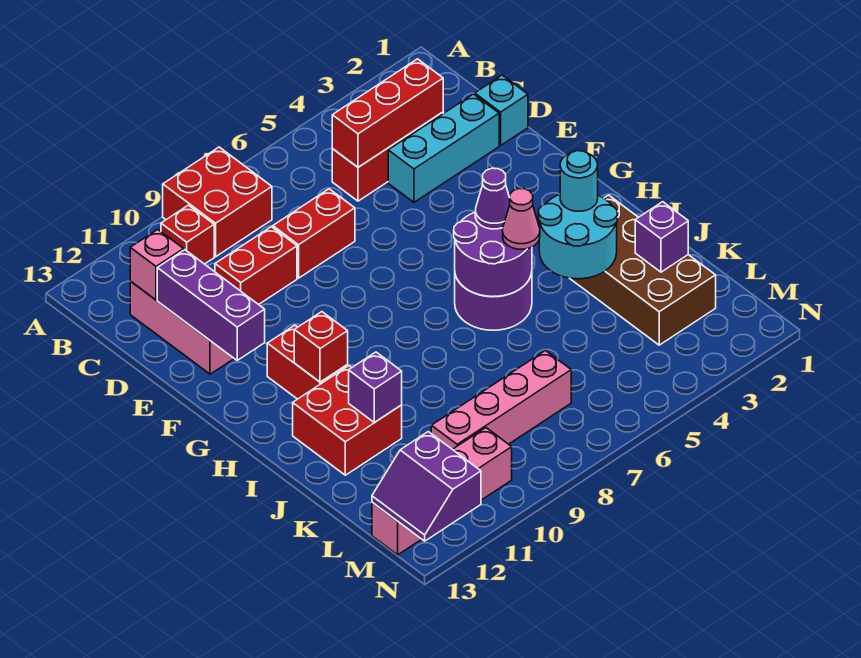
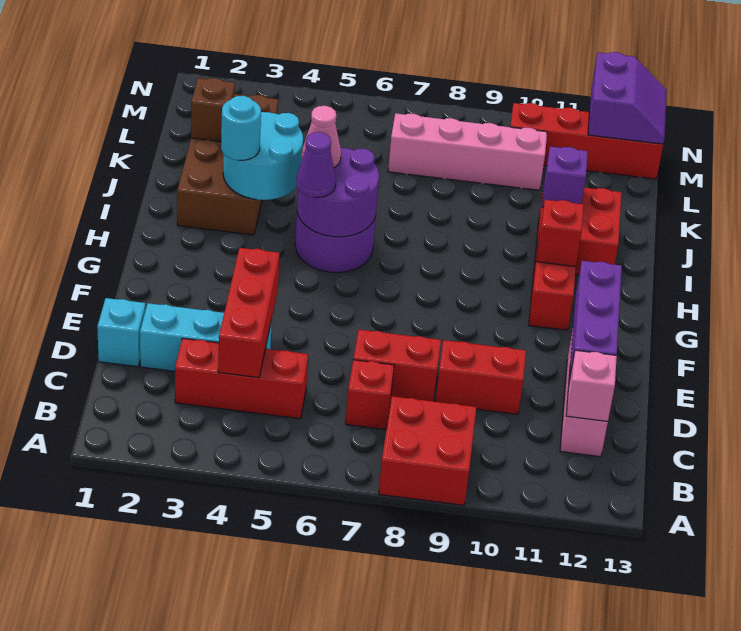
red 1x1 brick [161,205,214,264] -> red 1x1 brick moved to [346,360,394,430]
red 1x3 brick [332,59,443,167] -> red 1x3 brick turned to [218,248,279,378]
purple 1x1 brick [635,202,688,272] -> brown 1x1 brick [191,78,235,142]
pink 1x4 brick [372,428,512,555] -> red 1x4 brick [510,103,663,179]

